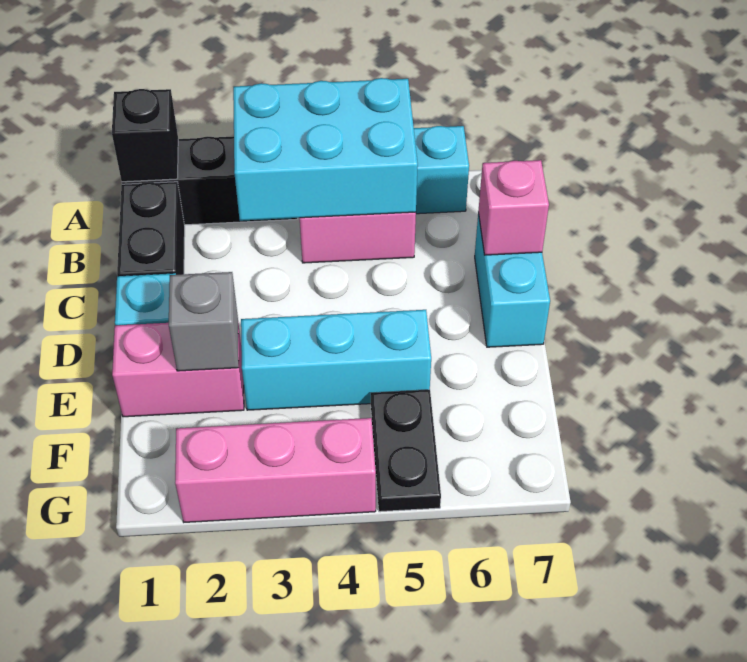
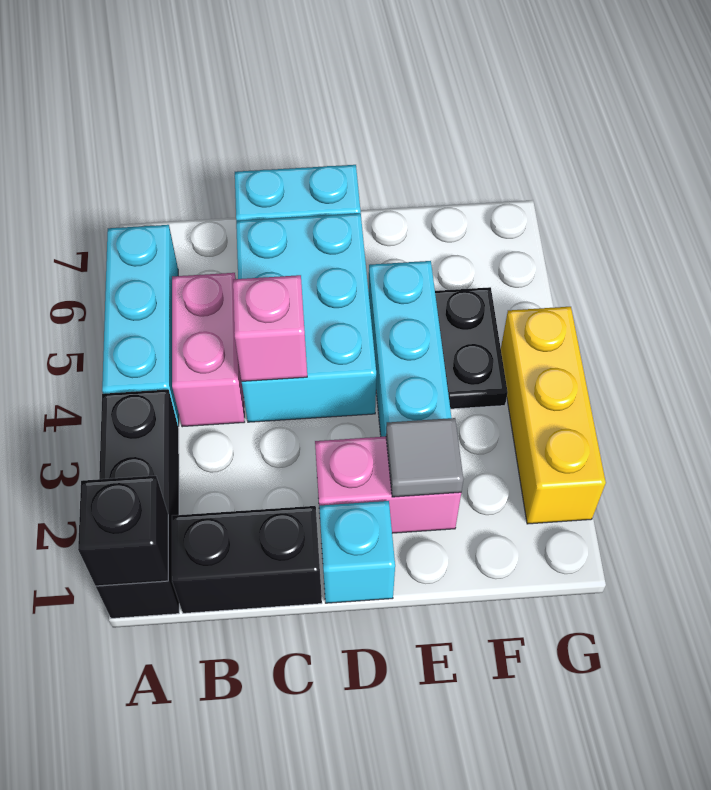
cyan 2x3 brick [233,78,418,221] -> cyan 2x3 brick moved to [236,213,376,422]
pink 1x1 brick [478,160,549,255] -> pink 1x1 brick moved to [233,275,307,381]
pink 1x2 brick [112,323,244,417] -> pink 1x2 brick turned to [315,436,461,533]
grey 1x1 brick [169,272,239,371] -> grey 1x1 tile [386,418,463,497]
black 1x2 plate [371,390,441,512] -> black 1x2 plate turned to [435,287,508,409]
pink 1x3 brick [175,418,376,522] -> yellow 1x3 brick [501,307,606,524]

